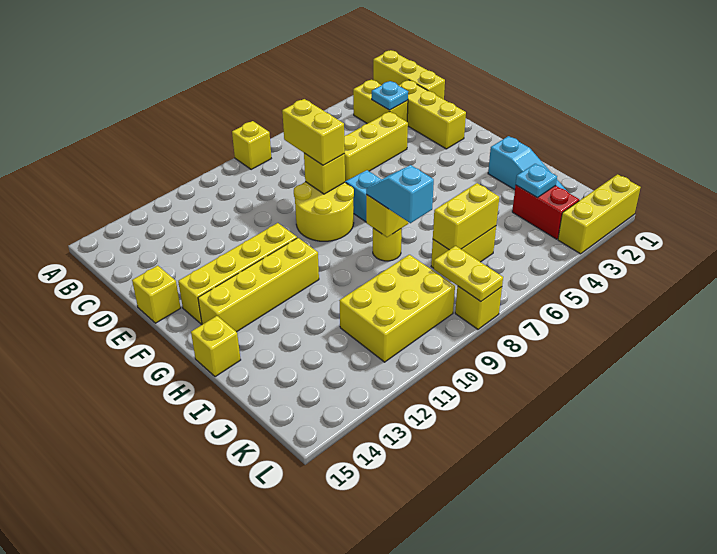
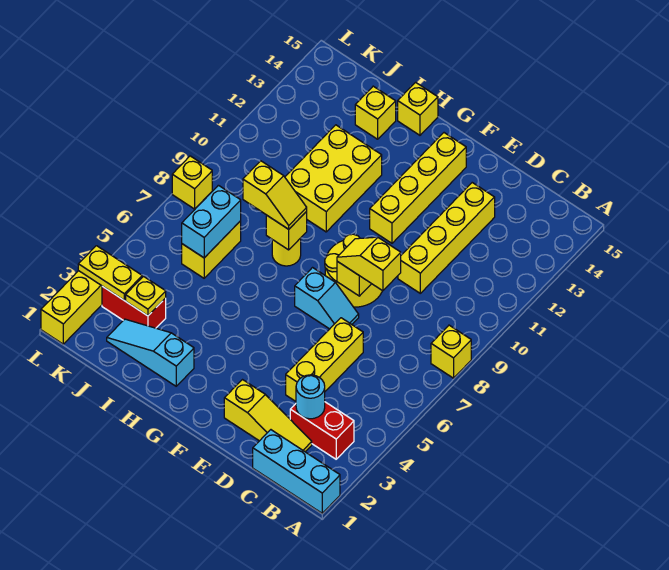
yellow 1x3 brick [373,50,445,99] -> cyan 1x3 brick [253,430,340,513]
yellow 1x2 brick [353,80,408,124] -> red 1x2 brick [290,402,354,459]
yellow 1x3 brick [398,80,466,149] -> yellow 1x3 slope [224,380,312,452]
cyan 1x1 plate [372,81,408,110] -> cyan 1x1 round brick [296,375,325,419]
yellow 1x2 brick [282,99,345,165] -> yellow 1x2 slope [337,237,401,291]
yellow 1x1 brick [132,266,181,323] -> yellow 1x1 brick moved to [355,86,396,139]
yellow 1x4 brick [198,238,319,332] -> yellow 1x4 brick moved to [398,183,495,293]
cyan 1x2 slope [366,165,434,223] -> yellow 1x2 slope [243,161,307,229]
cyan 1x1 plate [516,164,557,197] -> yellow 1x1 plate [126,276,166,316]
yellow 1x2 brick [433,183,499,250] -> cyan 1x2 brick [182,185,241,258]
yellow 2x3 brick [339,255,455,362] -> yellow 2x3 brick moved to [285,125,382,232]
yellow 1x2 plate [434,246,503,302] -> yellow 1x2 plate moved to [78,246,142,300]

